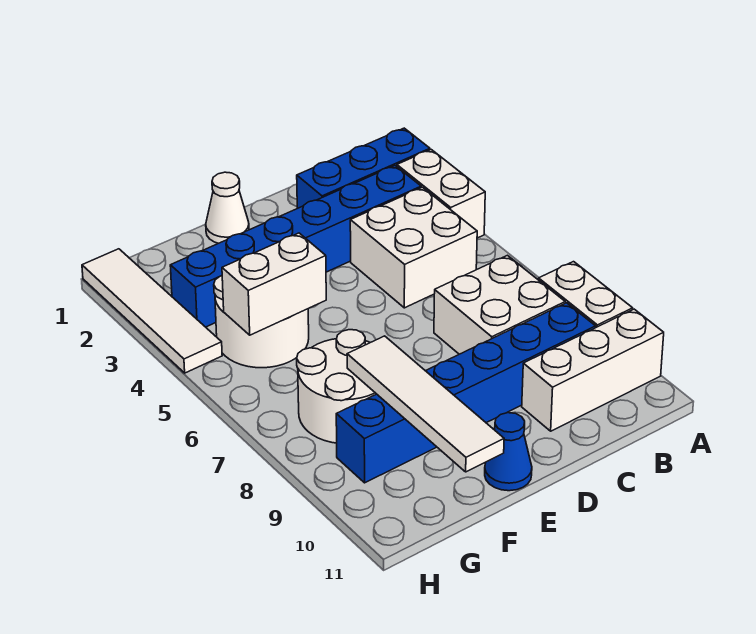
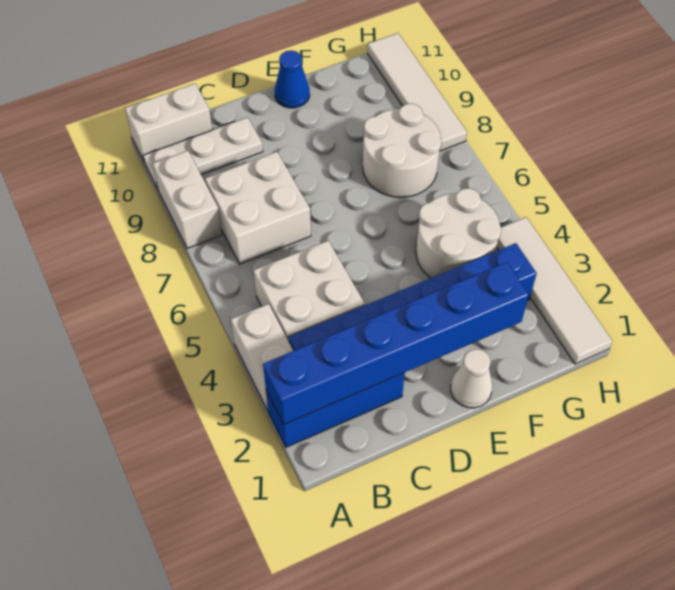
white 1x3 brick [522,309,664,431] -> white 1x3 plate [143,117,263,191]
blue 1x6 brick [336,303,596,483] -> blue 1x6 brick moved to [263,262,529,424]
white 1x2 brick [222,233,326,335] -> white 1x2 brick moved to [125,84,212,163]
white 1x4 tile [347,336,504,472] -> white 1x4 tile moved to [367,33,467,151]

